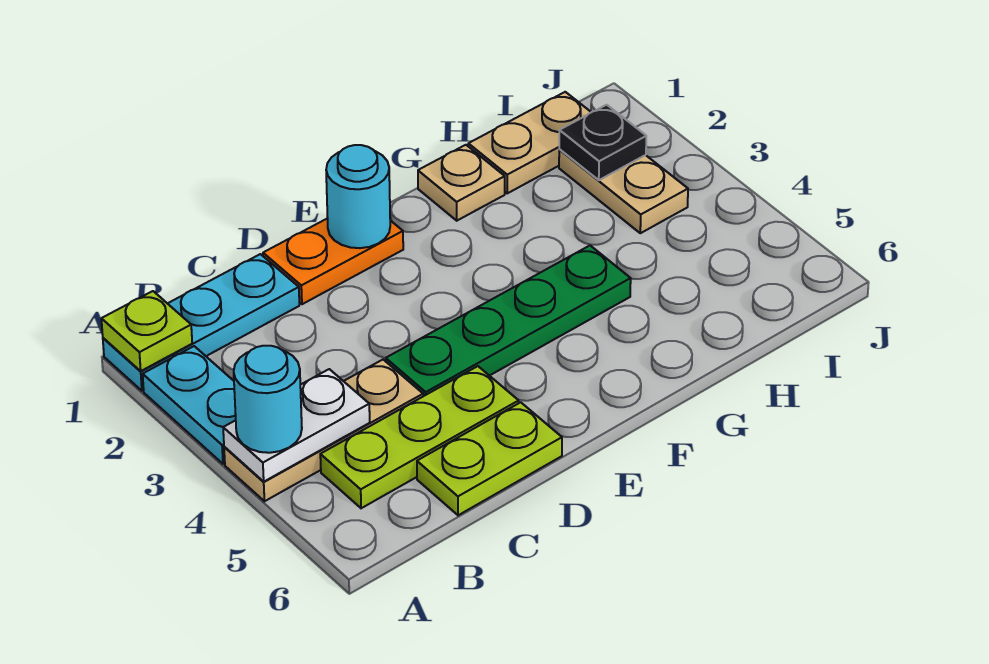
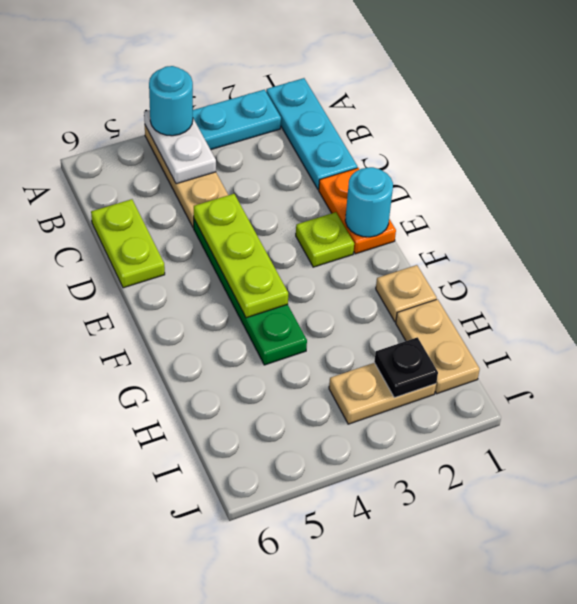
lime 1x1 plate [101,291,192,371] -> lime 1x1 plate moved to [296,212,354,267]
lime 1x3 plate [320,366,519,508] -> lime 1x3 plate moved to [194,194,288,318]

